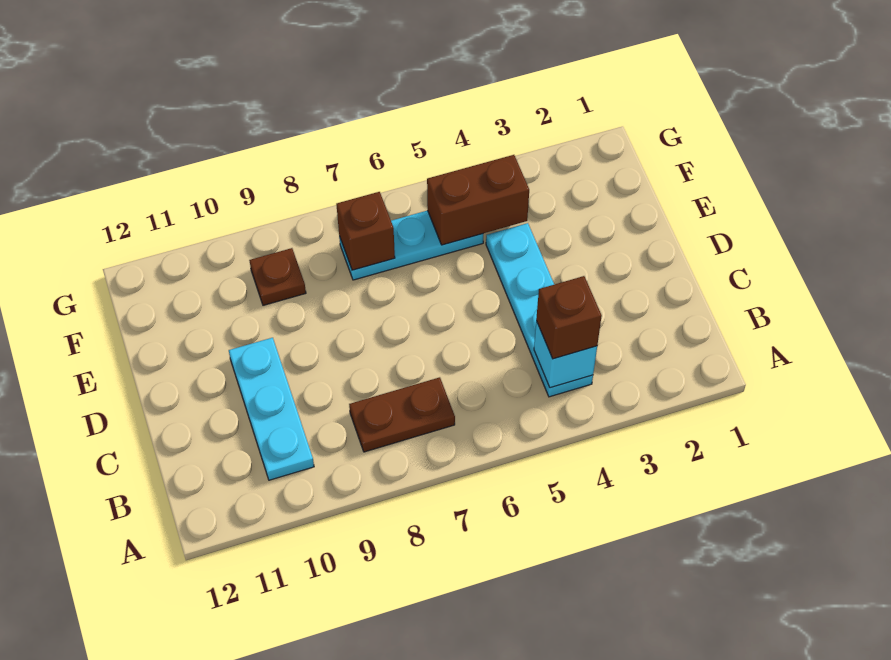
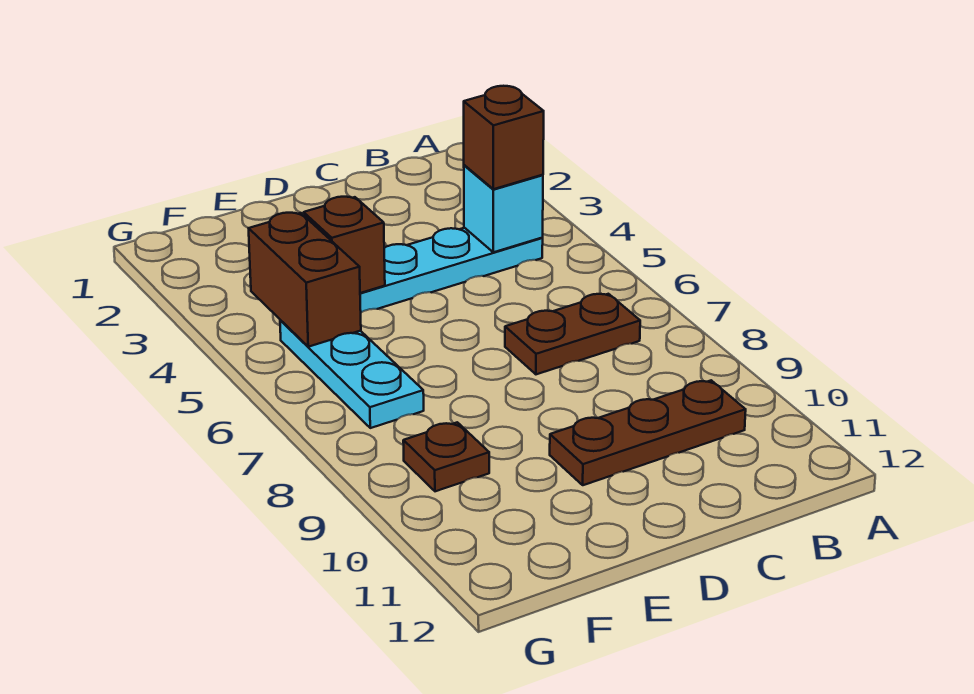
brown 1x2 plate [349,377,455,452] -> brown 1x2 plate turned to [505,294,640,374]
cyan 1x3 plate [229,338,314,480] -> brown 1x3 plate [550,380,746,485]
brown 1x1 brick [336,192,395,270] -> brown 1x1 brick moved to [304,197,385,293]

